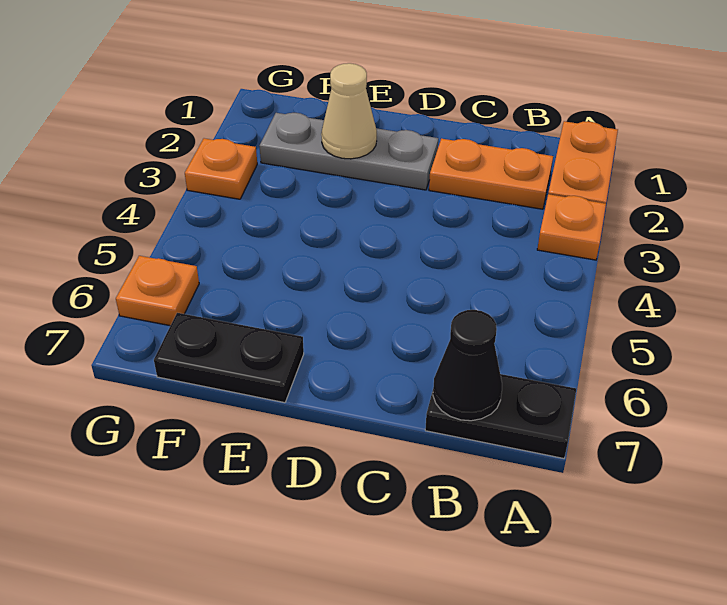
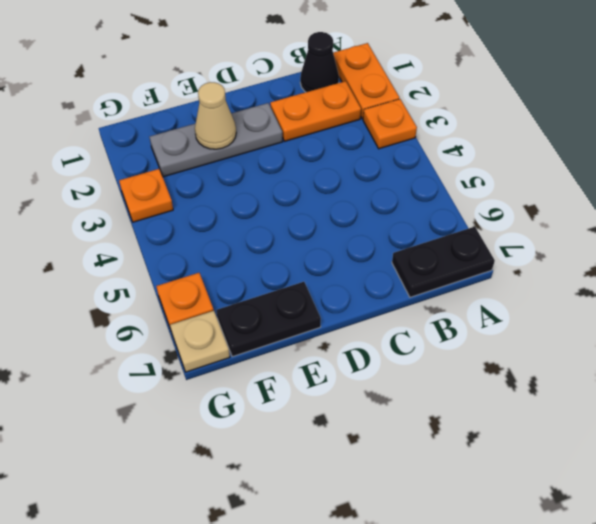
black 1x1 cone [433,310,502,421] -> black 1x1 cone moved to [300,32,339,92]
none -> tan 1x1 plate [170,311,230,372]

